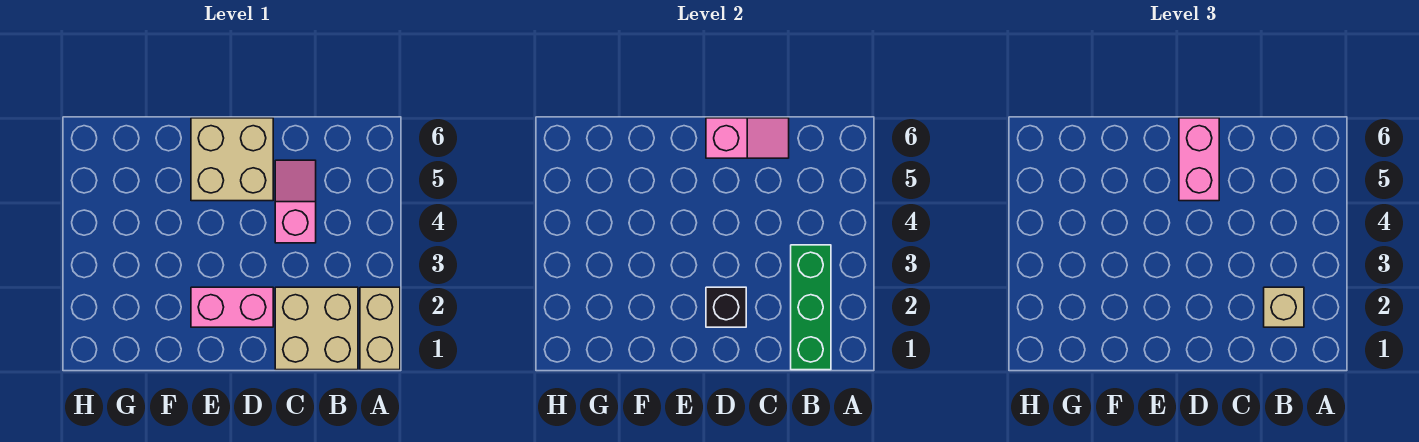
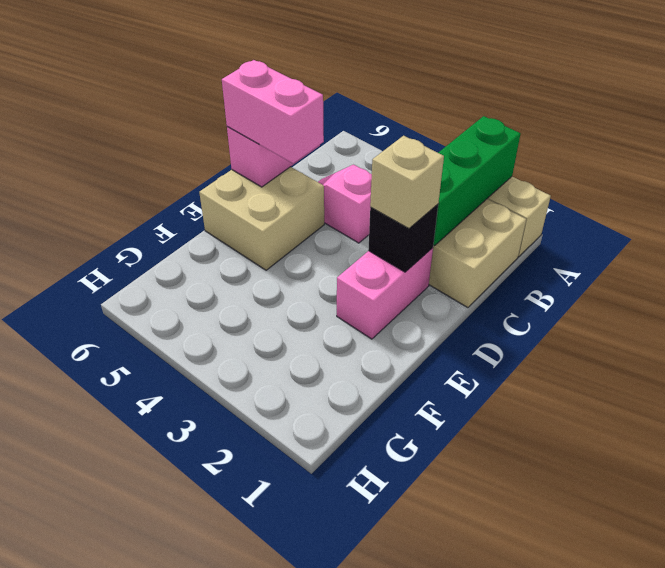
green 1x3 brick [791,245,831,370] -> green 1x3 brick turned to [434,116,520,246]
tan 1x1 brick [1264,287,1304,327] -> tan 1x1 brick moved to [370,136,444,229]

